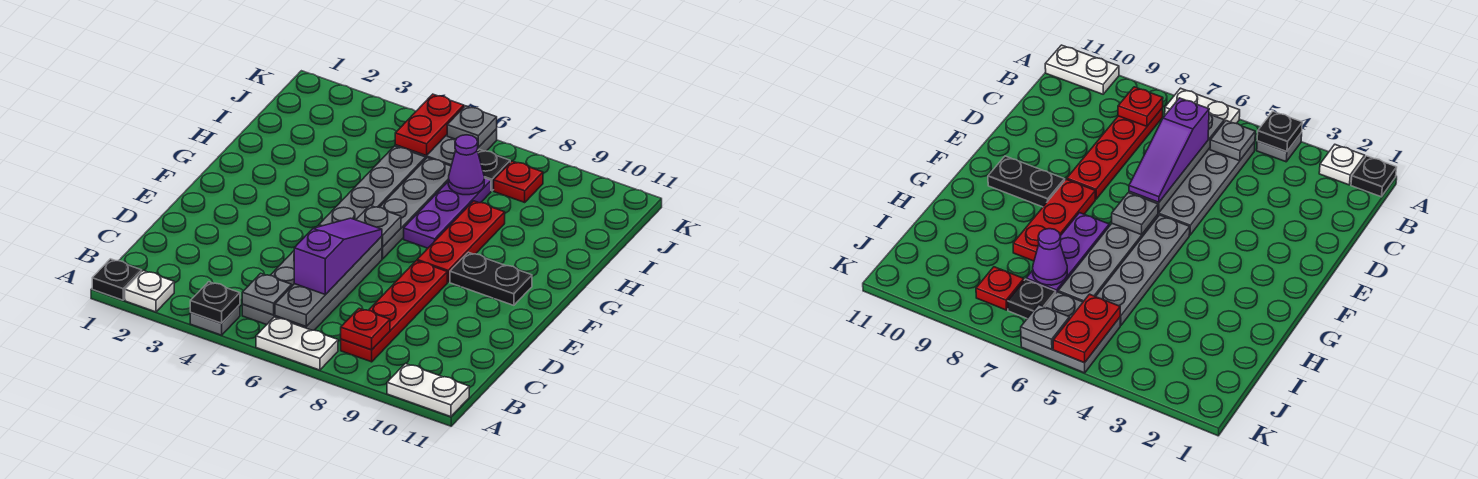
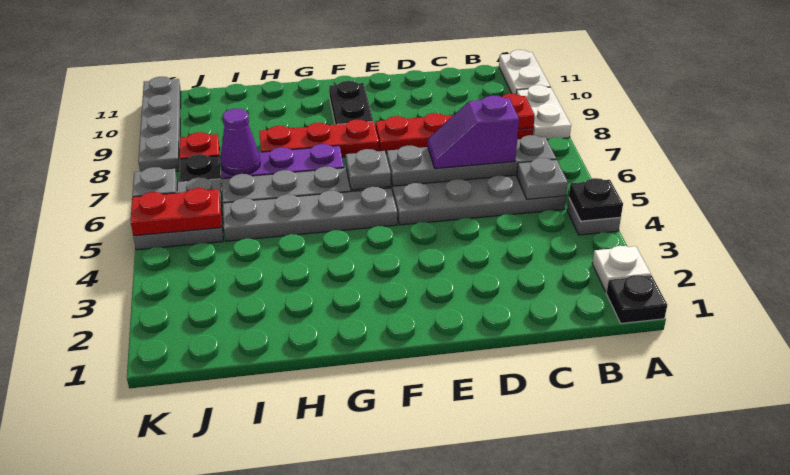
white 1x2 plate [256,317,338,370] -> white 1x2 plate moved to [516,85,571,140]
purple 1x3 slope [294,218,382,295] -> purple 1x2 slope [428,95,519,169]
none -> grey 1x4 plate [138,77,181,172]

